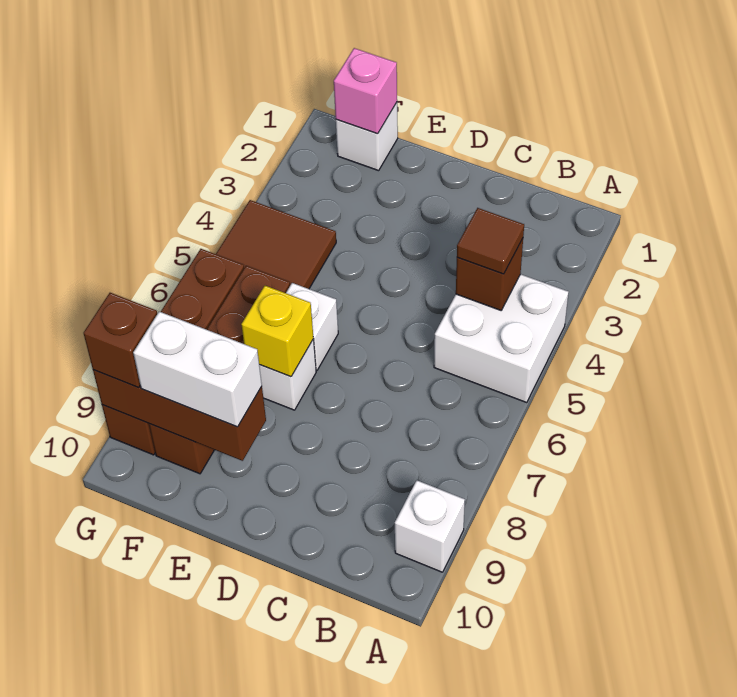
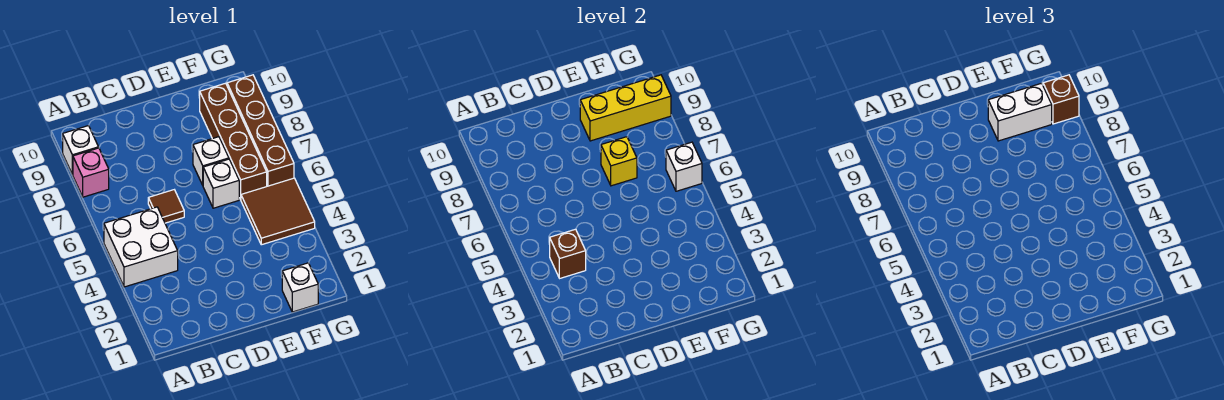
brown 1x1 tile [457,208,524,274] -> brown 1x1 tile moved to [148,190,184,223]
brown 1x3 brick [93,370,266,461] -> yellow 1x3 brick [580,75,671,141]
pink 1x1 brick [334,48,397,134] -> pink 1x1 brick moved to [73,148,109,197]
none -> white 1x1 brick [666,142,702,191]

